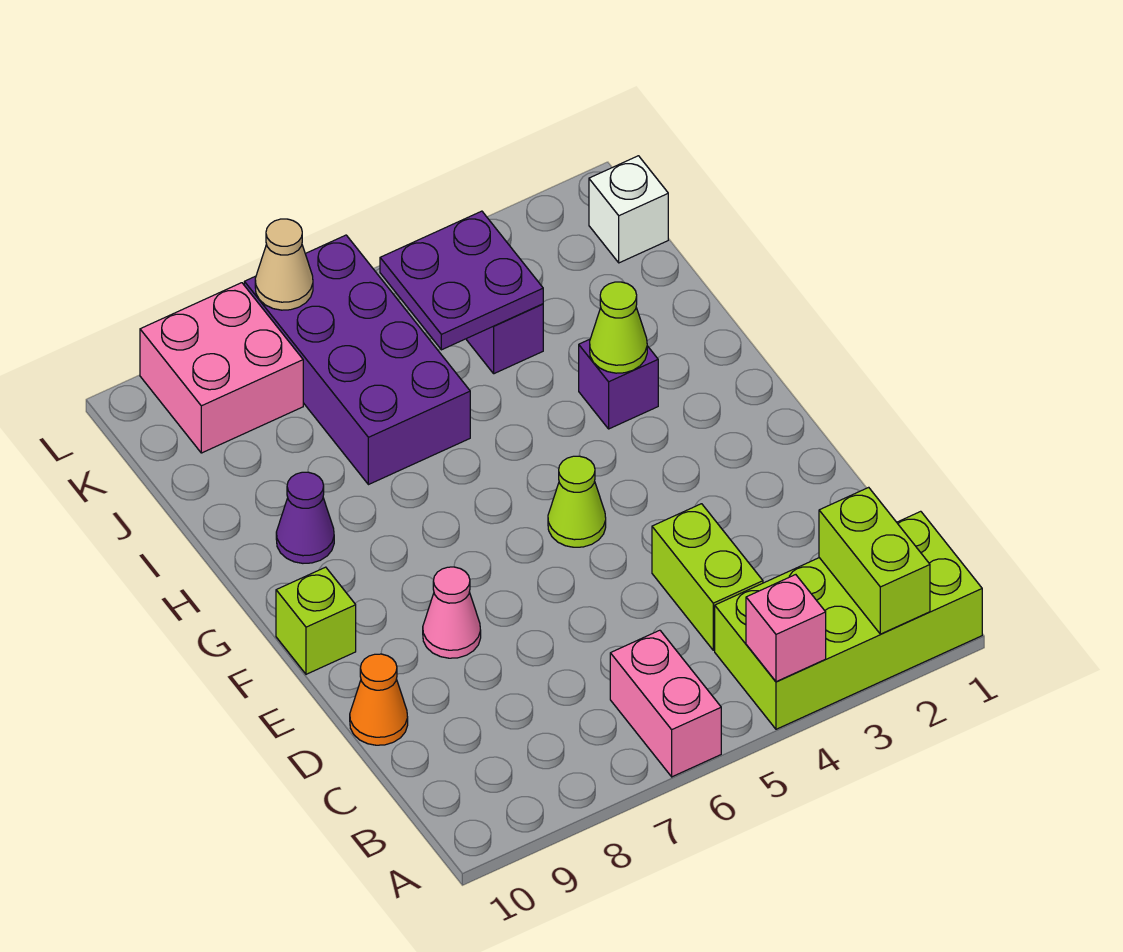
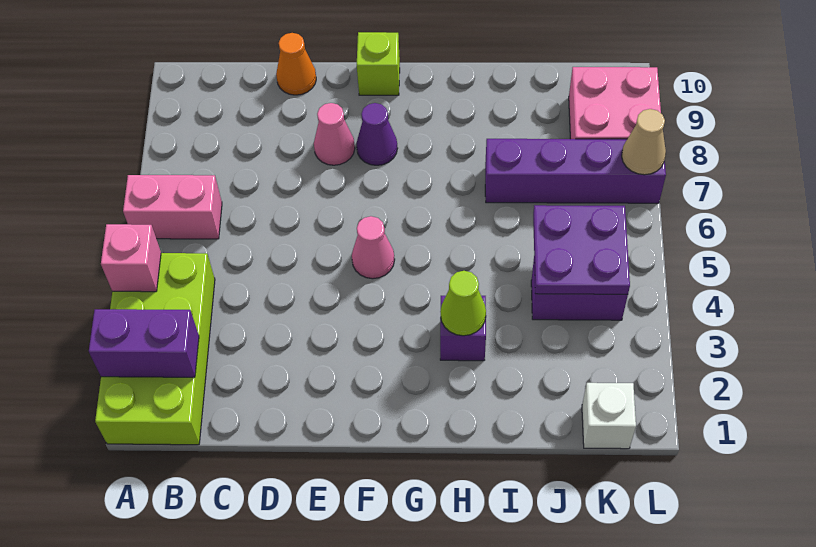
lime 1x2 brick [819,487,930,634] -> purple 1x2 brick [89,309,199,377]
lime 1x2 brick [652,504,763,650] -> none
lime 1x1 cone [548,456,606,547] -> pink 1x1 cone [352,216,395,279]
purple 1x1 cone [276,472,334,563] -> purple 1x1 cone moved to [356,103,398,165]
purple 2x4 brick [244,235,470,485] -> purple 1x4 brick [485,139,666,203]

